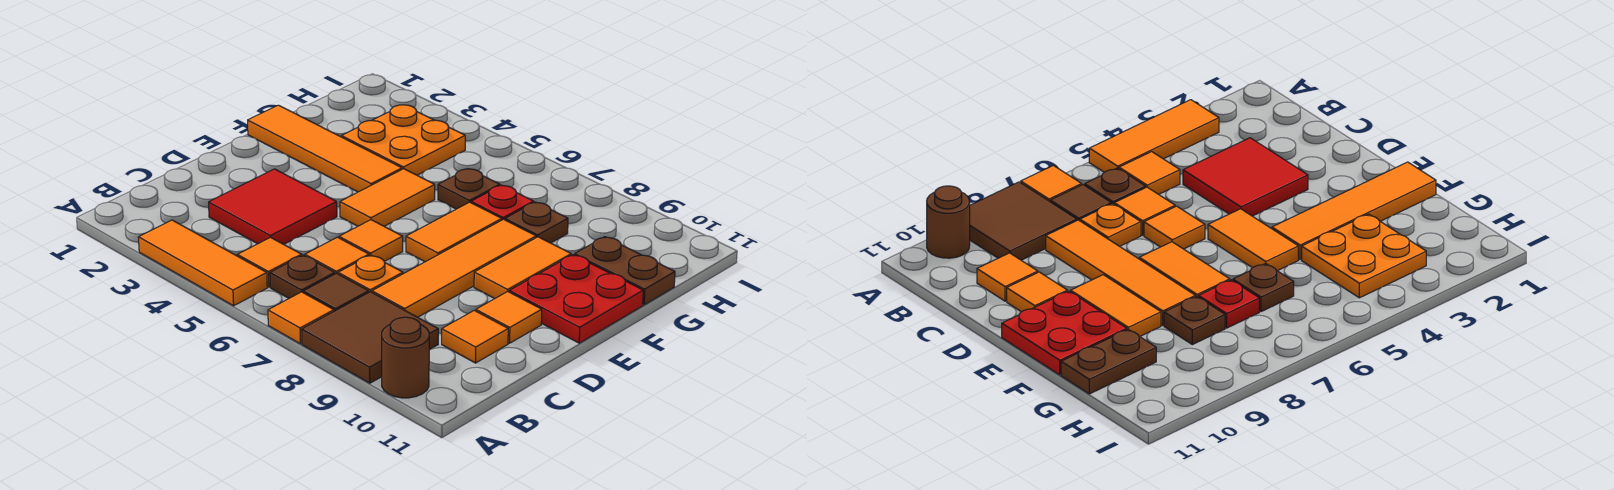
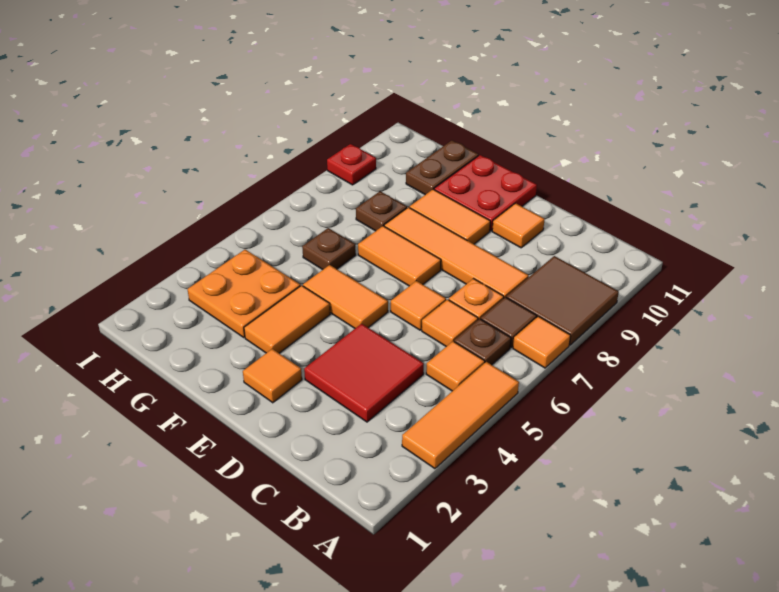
brown 1x1 round brick [382,317,429,398] -> none
orange 1x1 tile [442,310,508,363] -> orange 1x1 tile moved to [243,349,302,403]
orange 1x4 tile [248,105,402,192] -> orange 1x2 tile [244,285,330,353]
red 1x1 plate [471,185,534,220] -> red 1x1 plate moved to [327,144,376,185]

